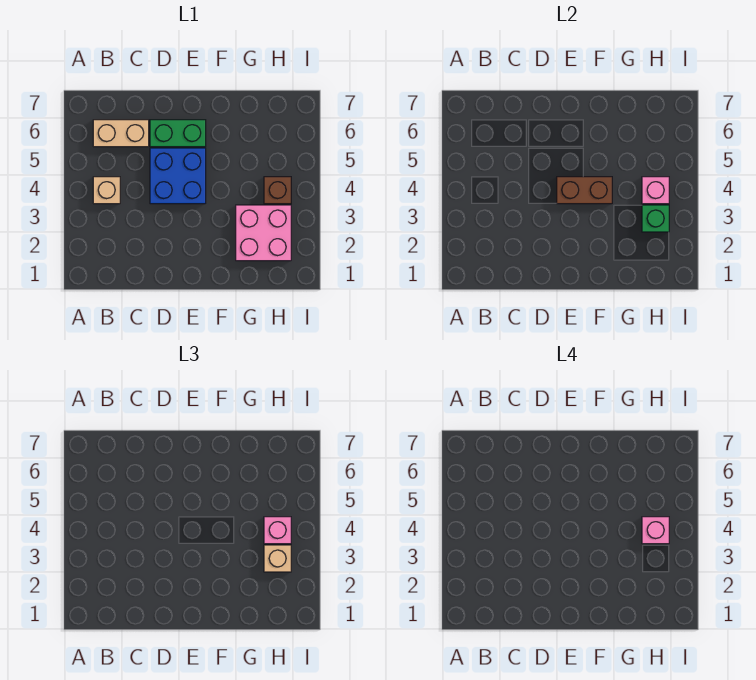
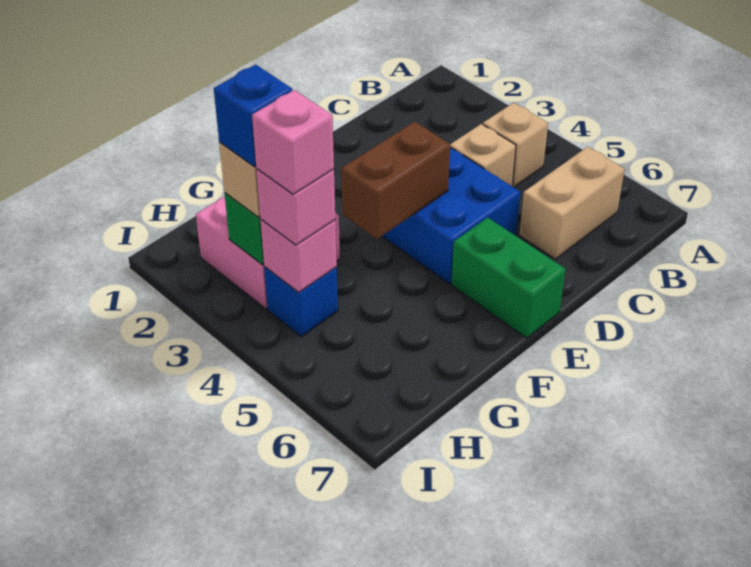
none -> tan 1x1 brick [450,124,516,186]
green 1x2 brick [150,120,206,147] -> green 1x2 brick turned to [451,218,566,338]
none -> blue 1x1 brick [214,65,292,167]
brown 1x1 brick [264,177,291,204] -> blue 1x1 brick [264,267,338,337]

